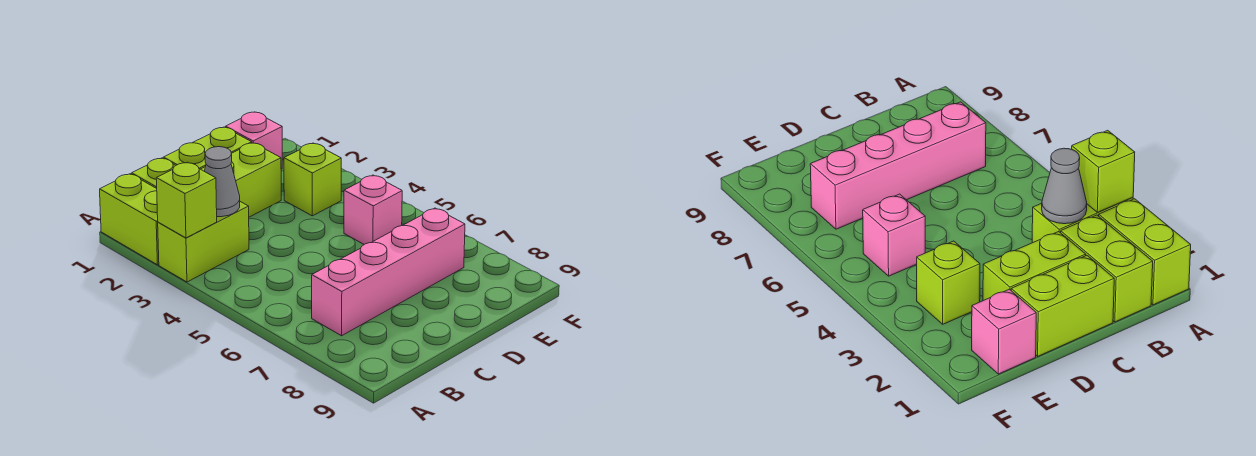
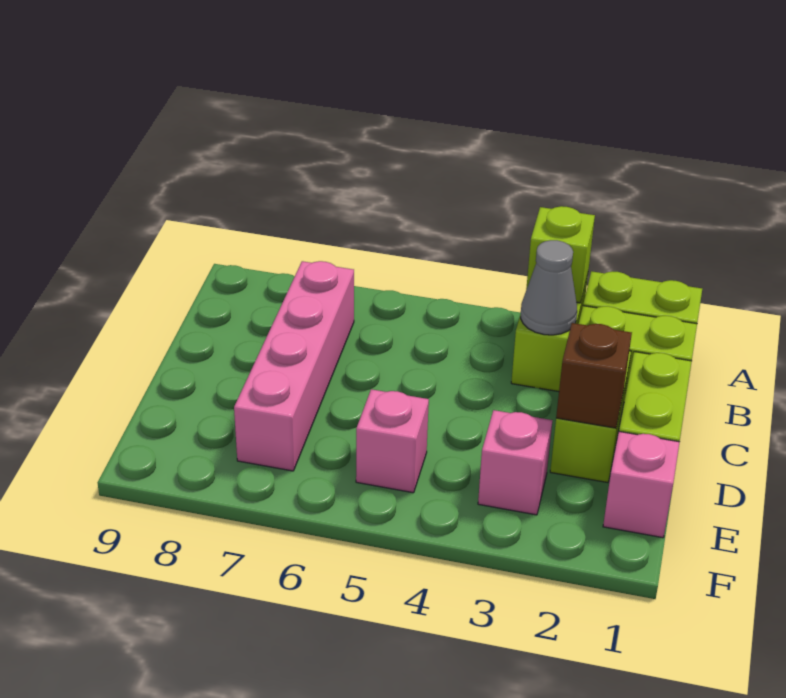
none -> brown 1x1 brick [556,323,632,428]
lime 1x1 brick [284,143,341,216] -> pink 1x1 brick [478,410,553,515]

